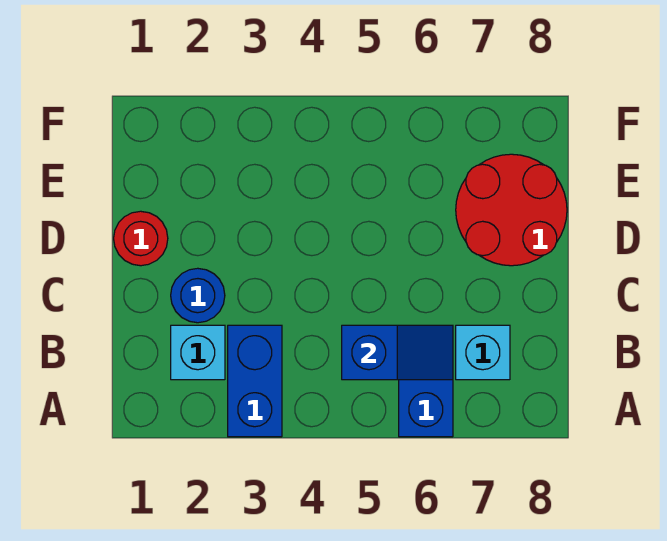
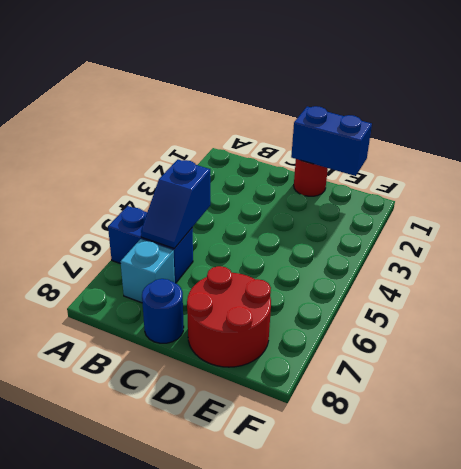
blue 1x2 brick [228,325,282,437] -> blue 1x2 brick moved to [291,106,372,176]
cyan 1x1 brick [171,325,225,380] -> none
blue 1x1 round brick [171,268,225,323] -> blue 1x1 round brick moved to [142,279,184,343]

